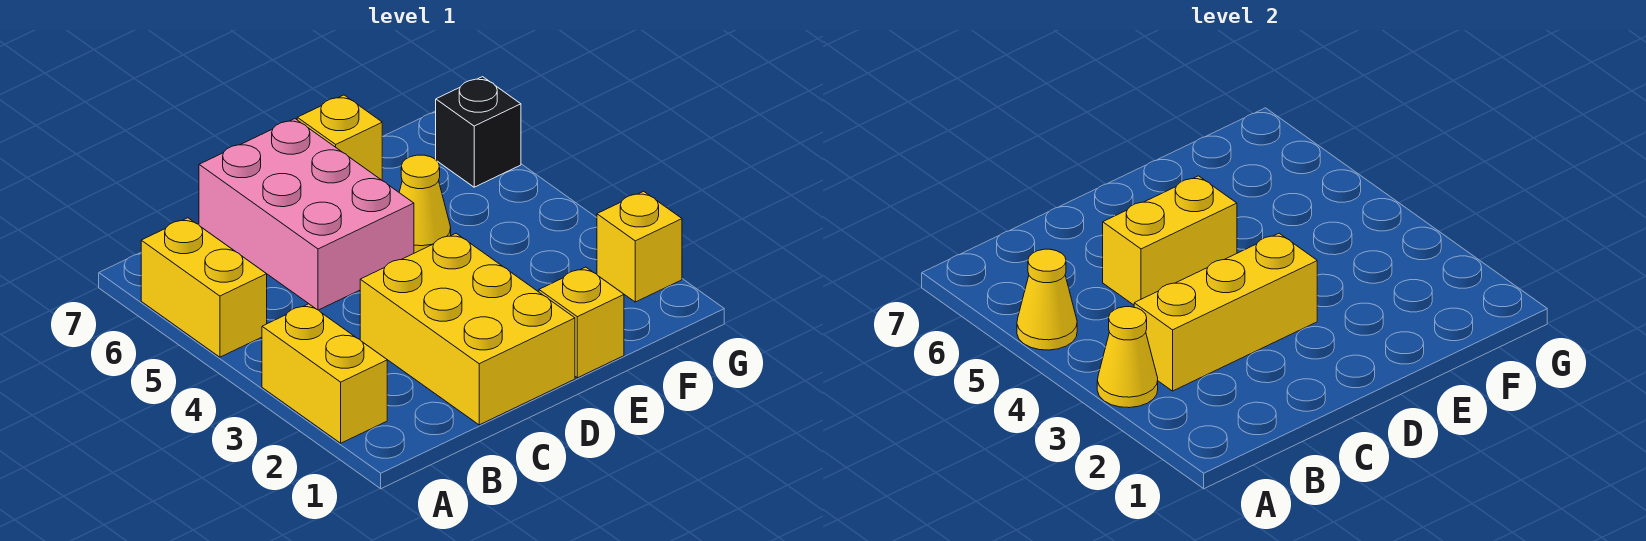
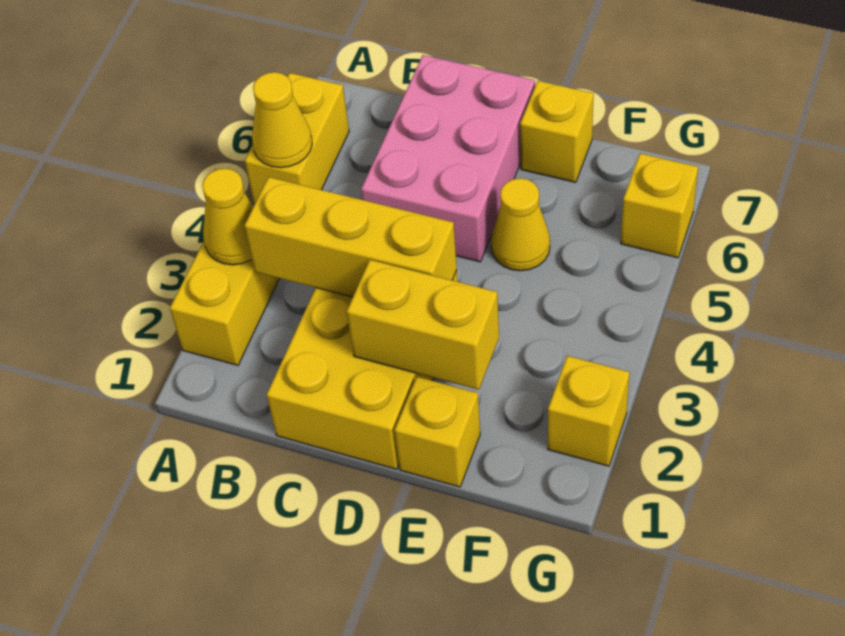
yellow 1x2 brick [1103,176,1237,305] -> yellow 1x2 brick moved to [347,260,499,390]
black 1x1 brick [436,77,521,187] -> yellow 1x1 brick [621,153,698,258]

